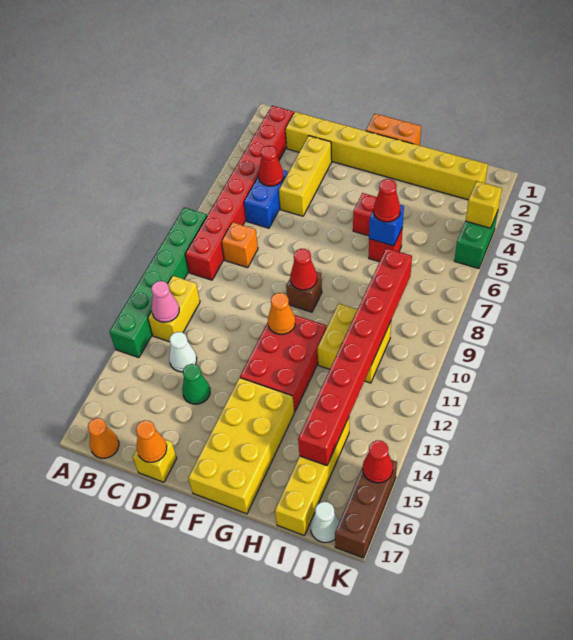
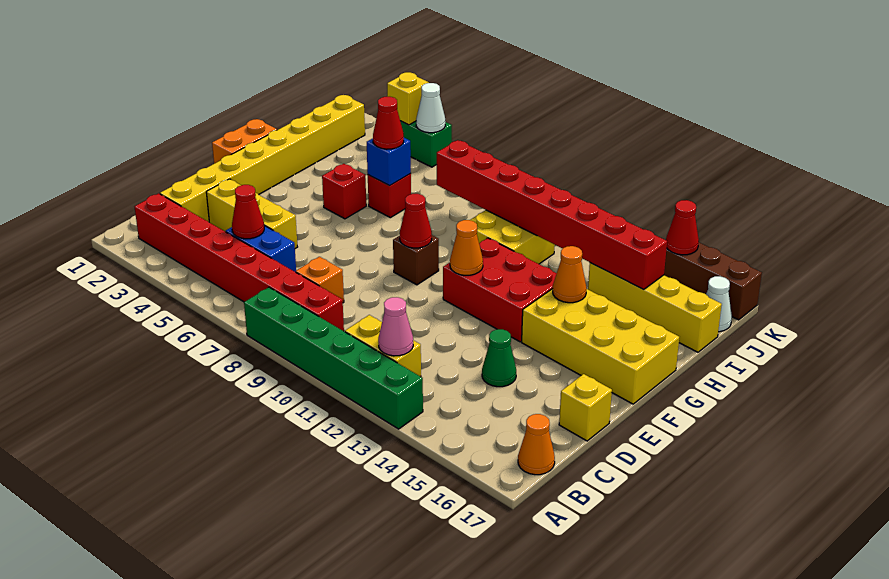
white 1x1 cone [169,332,197,372] -> white 1x1 cone moved to [416,83,445,133]
orange 1x1 cone [136,420,167,462] -> orange 1x1 cone moved to [553,246,587,303]

